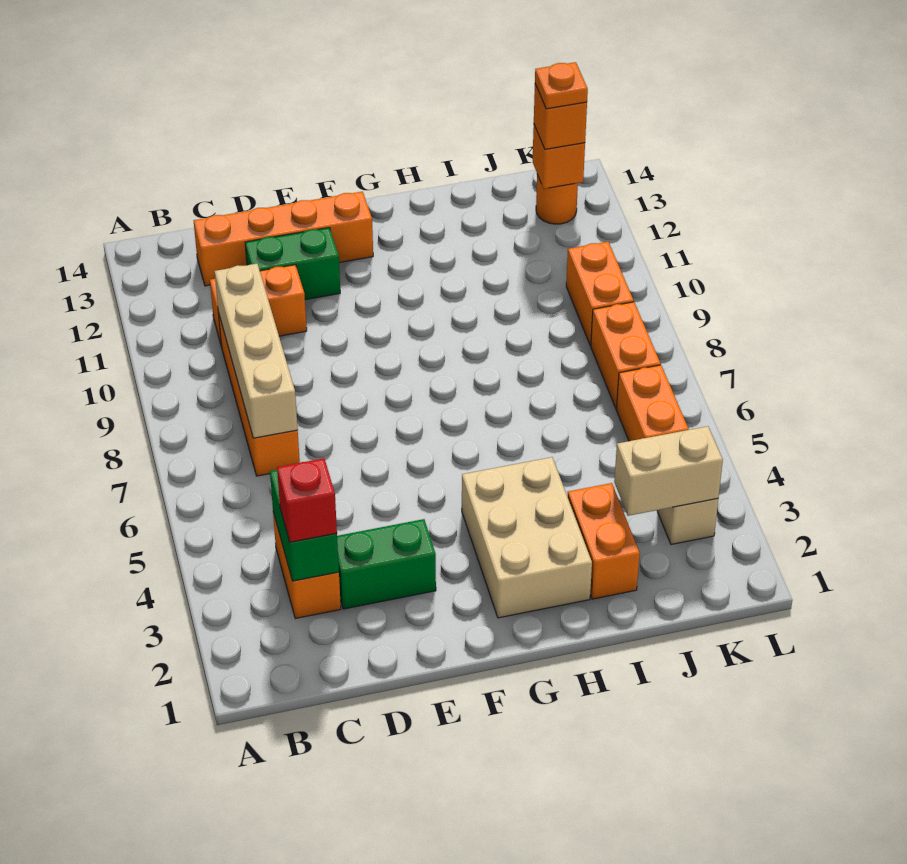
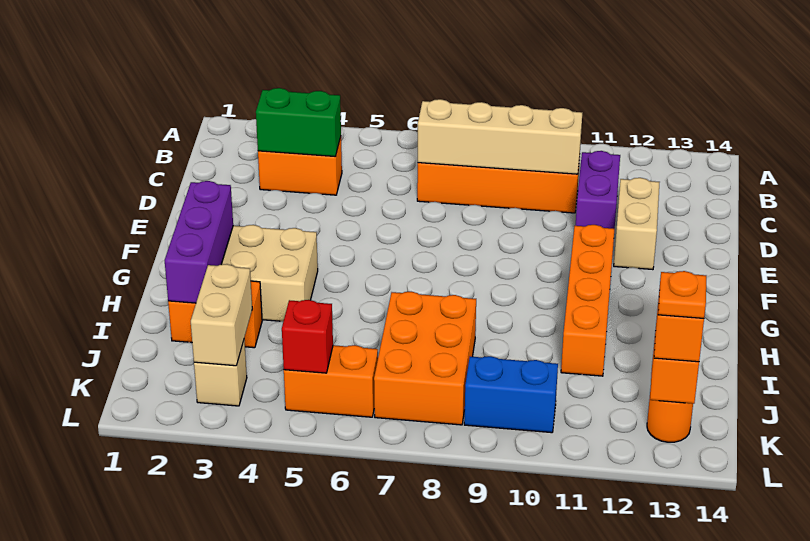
red 1x1 brick [277,458,337,542] -> red 1x1 brick moved to [282,300,333,373]
orange 1x2 brick [210,265,307,344] -> purple 1x2 brick [575,151,620,229]
orange 1x4 brick [194,192,373,286] -> orange 1x4 brick moved to [561,225,615,376]
green 1x2 brick [337,519,436,609] -> none
green 1x2 brick [245,228,340,300] -> tan 1x2 brick [614,178,660,270]
none -> purple 1x3 brick [165,181,233,303]
orange 1x2 brick [591,302,661,409] -> orange 2x3 brick [374,292,476,425]
orange 1x2 brick [566,242,634,346] -> blue 1x2 brick [464,356,558,433]

